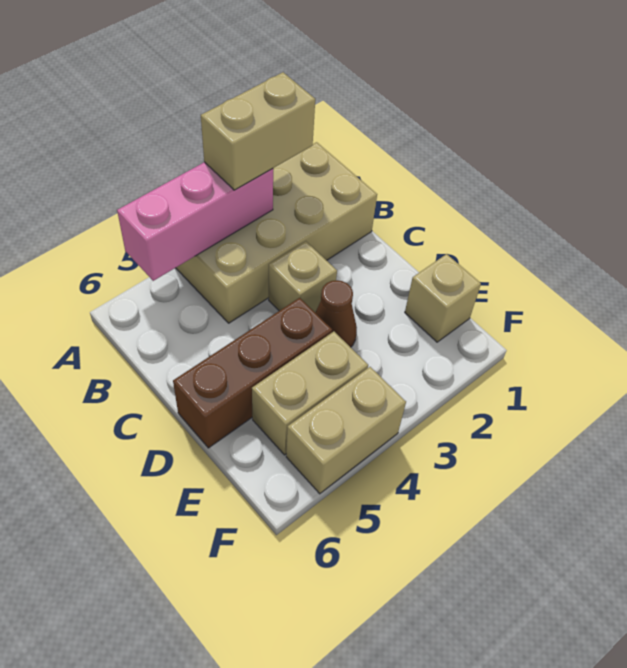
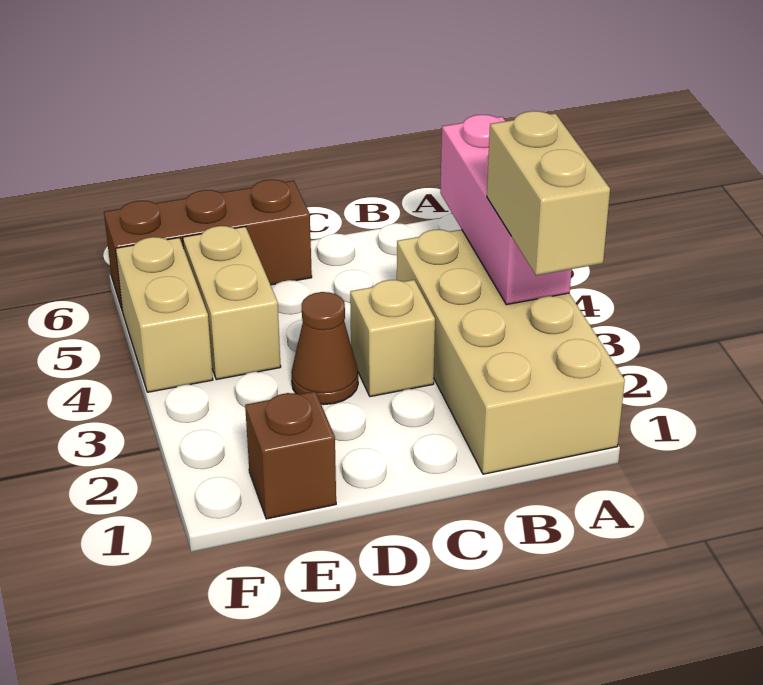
brown 1x3 brick [173,298,332,448] -> brown 1x3 brick turned to [104,180,312,309]
tan 1x1 brick [405,254,481,342] -> brown 1x1 brick [245,391,336,519]

